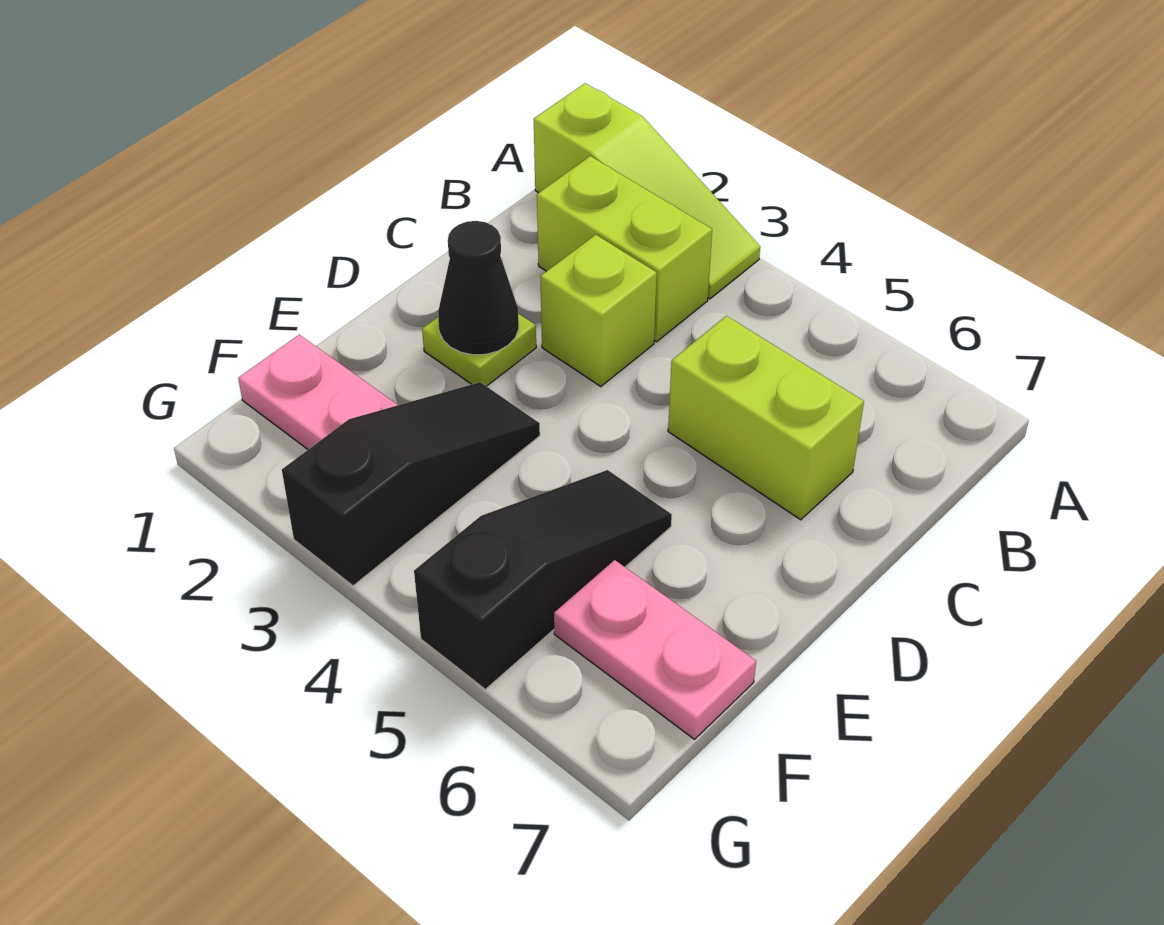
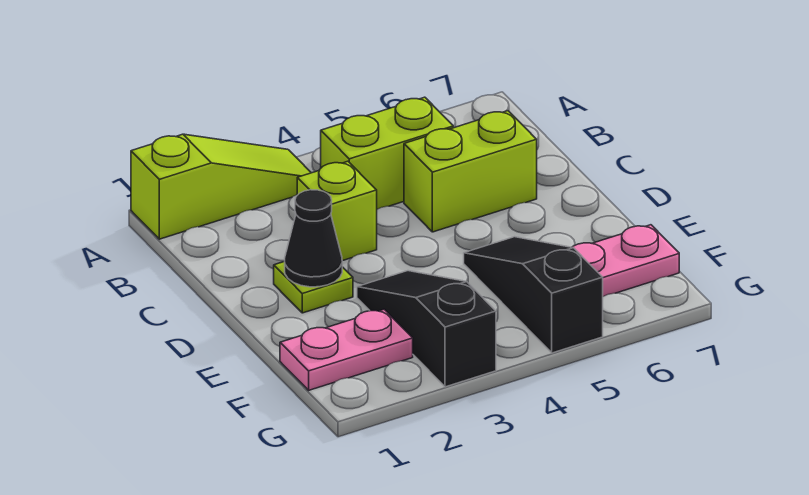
lime 1x2 brick [537,156,712,342] -> lime 1x2 brick moved to [321,97,453,209]

